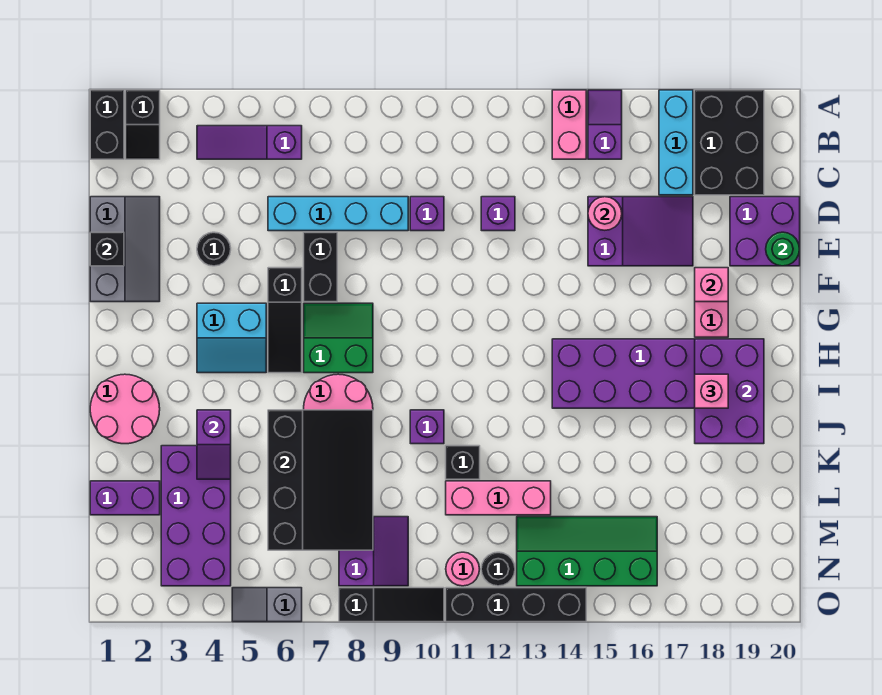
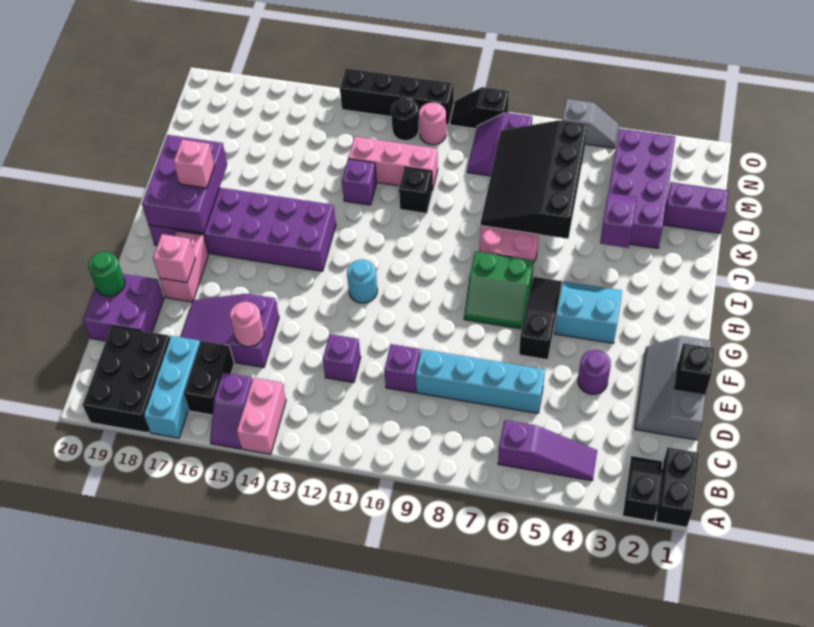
black 1x1 round brick [197,232,231,266] -> purple 1x1 round brick [578,350,611,394]
black 1x2 brick [304,232,337,302] -> black 1x2 brick moved to [184,341,234,415]
none -> cyan 1x1 round brick [347,260,377,303]
pink 2x2 round brick [90,374,160,444] -> none
purple 1x1 brick [410,410,444,444] -> purple 1x1 brick moved to [342,159,376,205]
green 2x4 slope [517,517,657,586] -> none
black 1x3 slope [339,588,444,622] -> black 1x2 slope [450,87,509,129]

